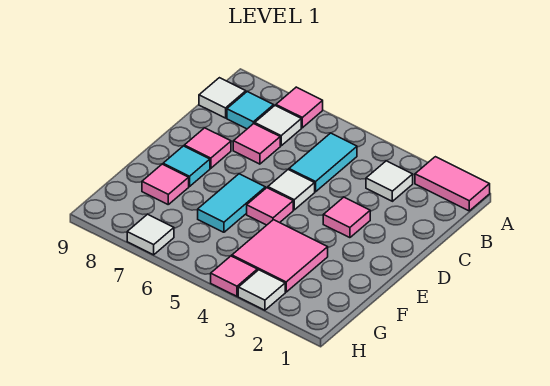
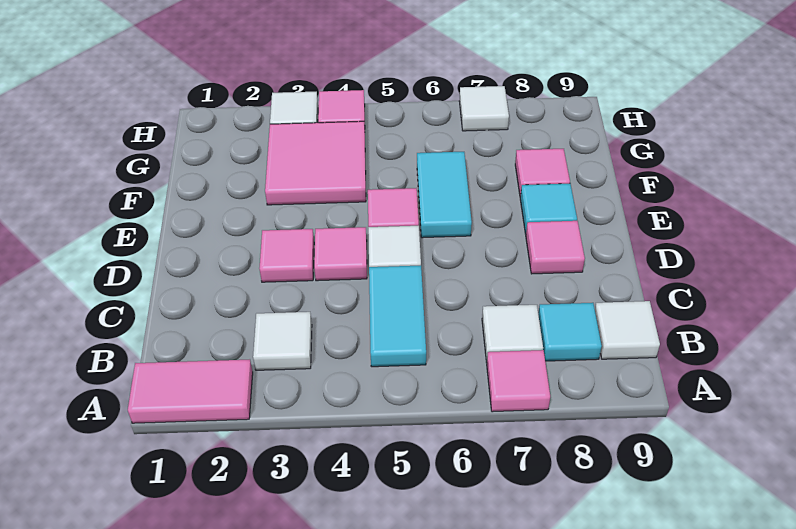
pink 1x1 tile [233,124,280,164] -> pink 1x1 tile moved to [314,227,367,281]

